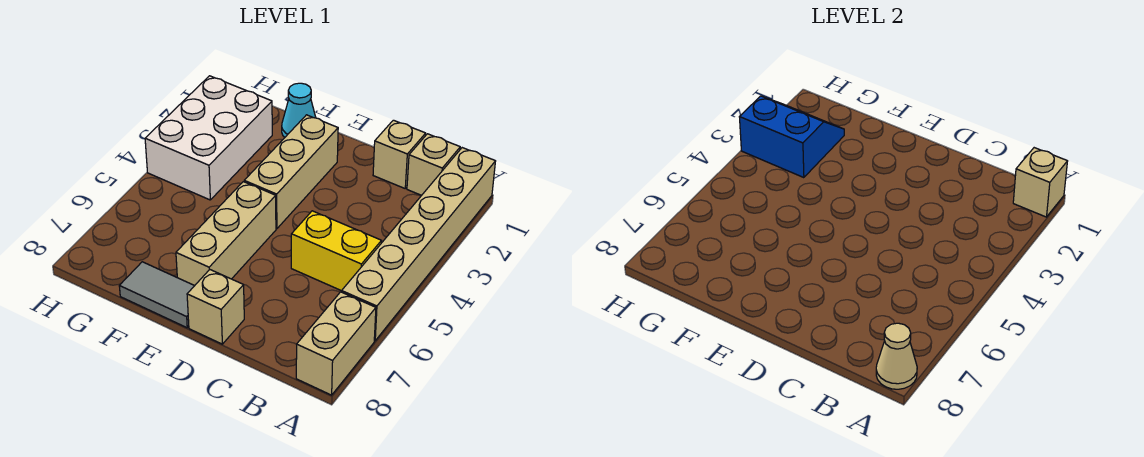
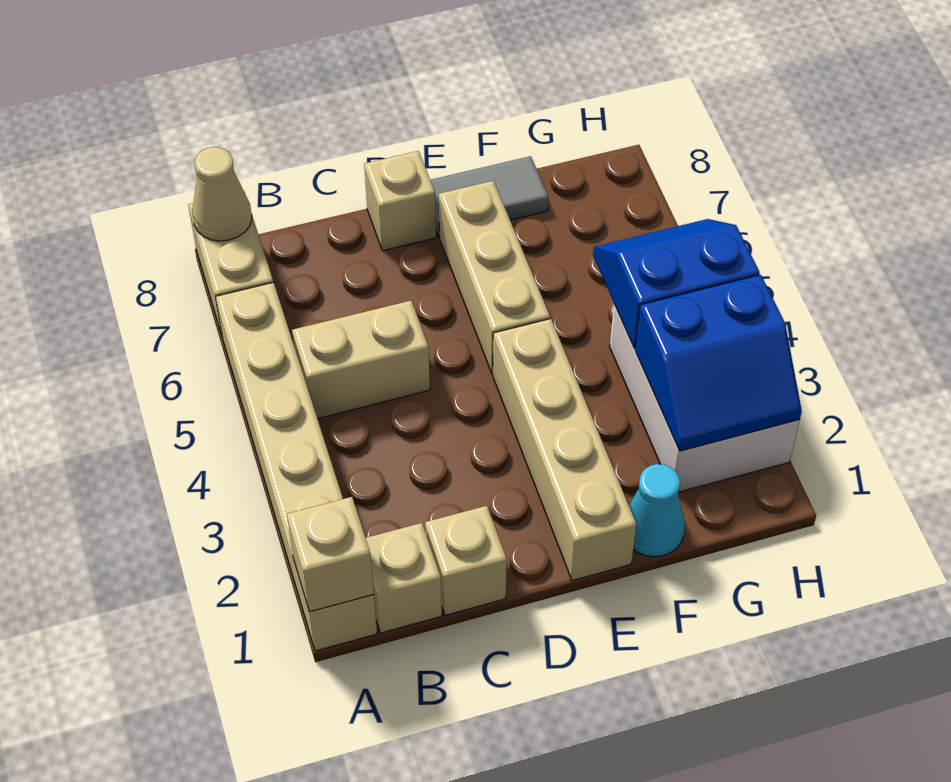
yellow 1x2 brick [291,211,381,291] -> tan 1x2 brick [292,301,430,419]
tan 1x3 brick [244,115,338,229] -> tan 1x4 brick [493,319,636,581]
none -> blue 2x2 slope [593,219,760,349]

